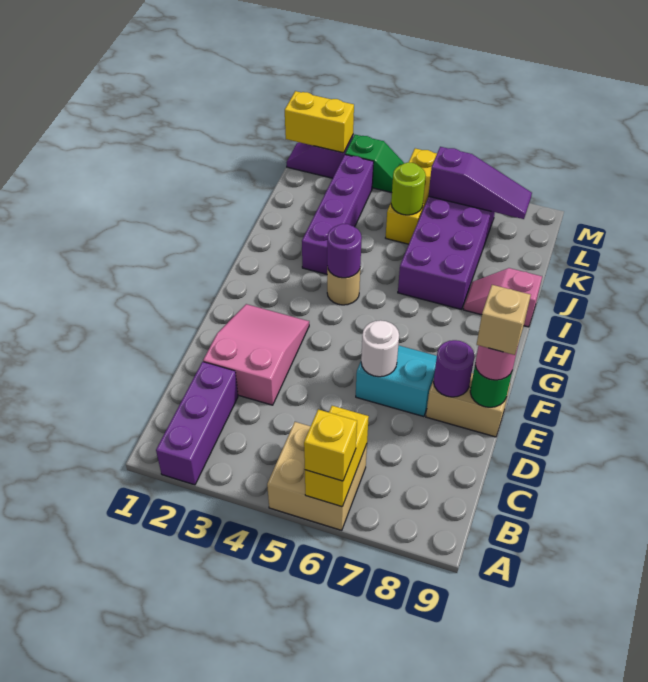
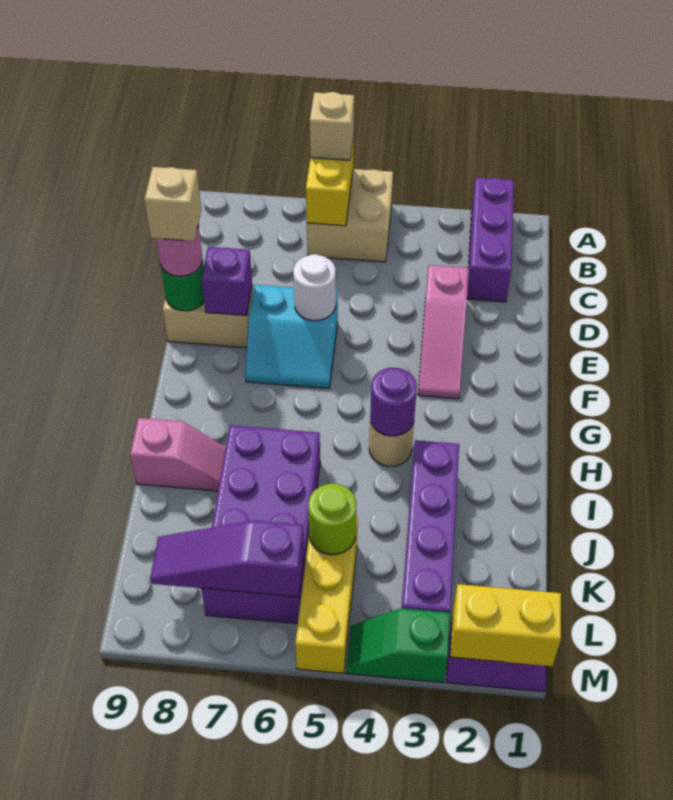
yellow 1x1 brick [304,410,357,481] -> tan 1x1 brick [310,92,354,160]
pink 2x3 slope [203,304,309,405] -> pink 1x3 slope [418,265,469,399]
purple 1x1 round brick [433,340,474,397] -> purple 1x1 brick [201,247,252,316]

